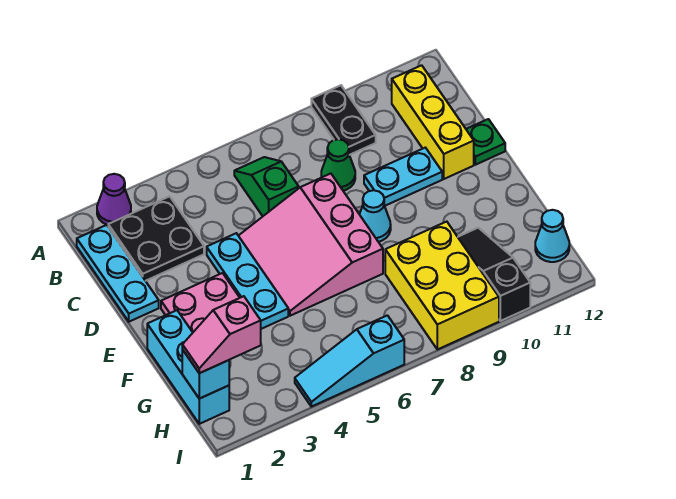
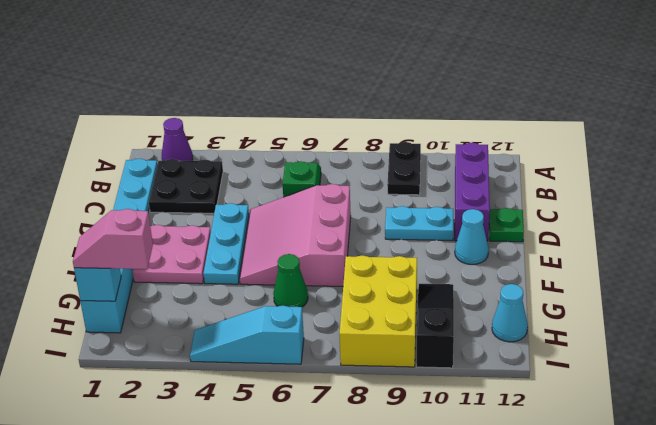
yellow 1x3 brick [392,65,474,179] -> purple 1x3 brick [455,143,490,241]
green 1x1 cone [321,139,355,191] -> green 1x1 cone moved to [273,254,308,307]
cyan 1x1 cone [359,190,391,242] -> cyan 1x1 cone moved to [455,209,489,265]

